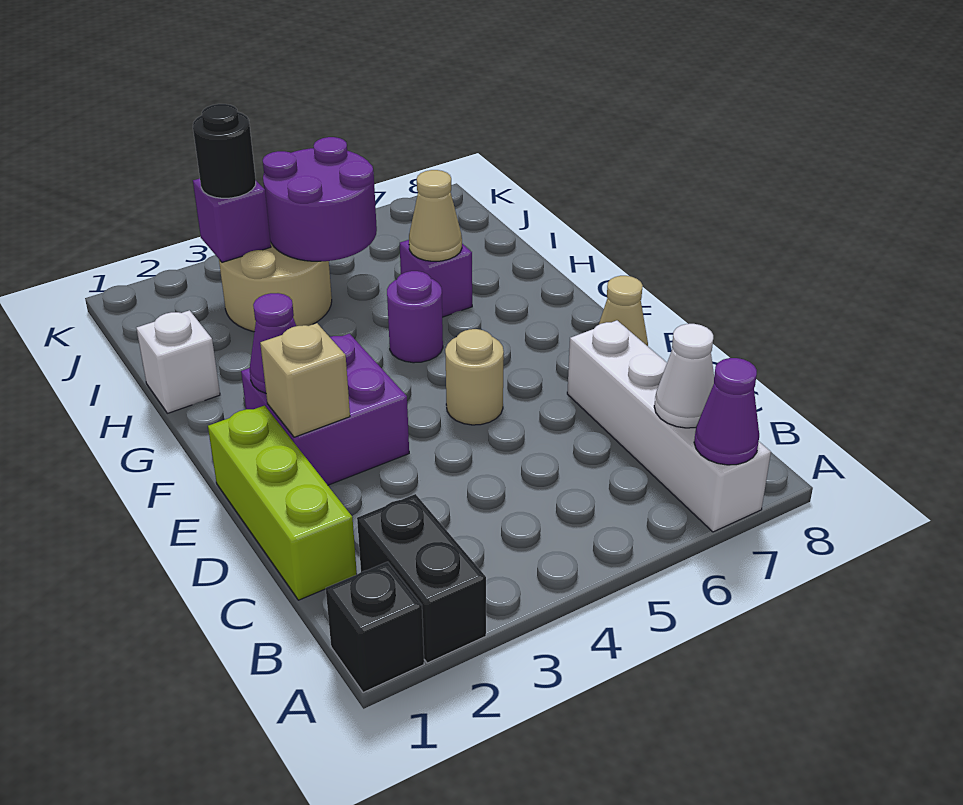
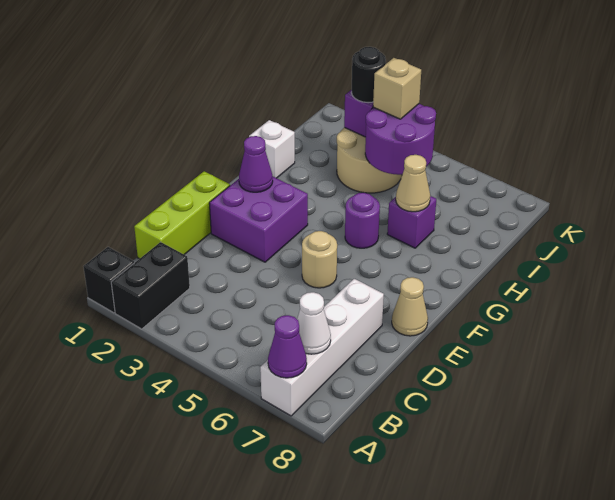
tan 1x1 brick [260,323,350,437] -> tan 1x1 brick moved to [373,58,421,119]

